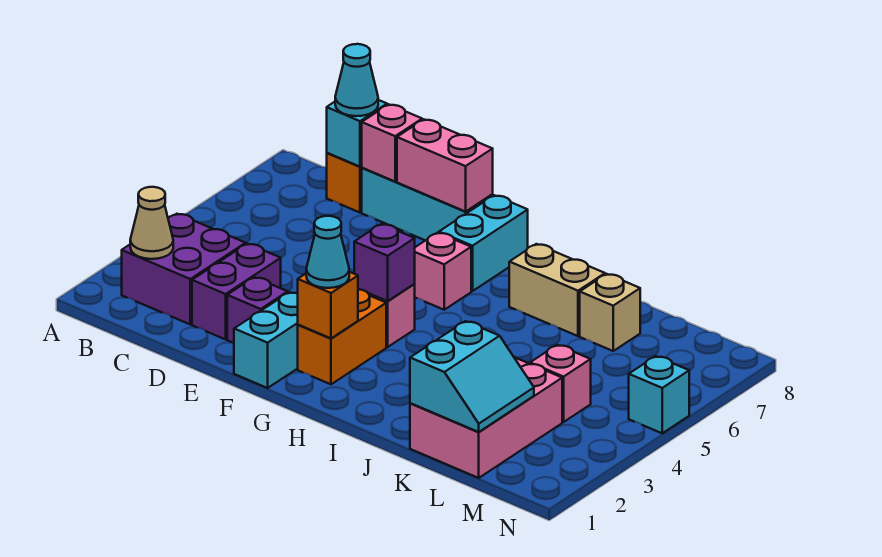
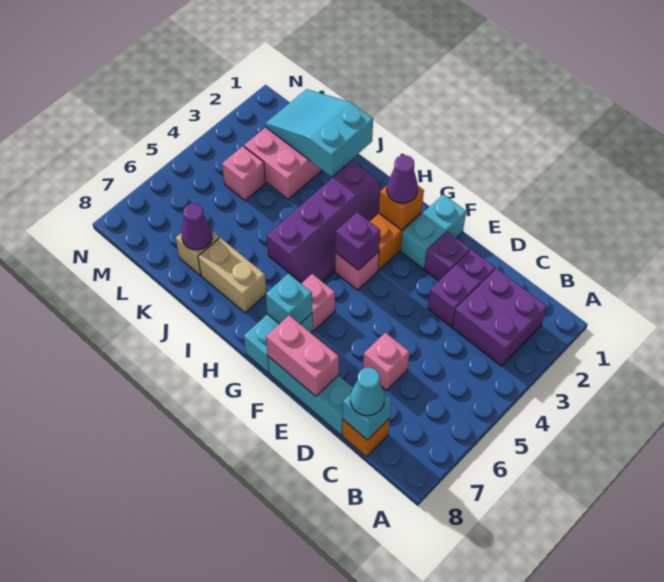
tan 1x1 cone [130,187,173,259] -> none
pink 1x1 brick [362,104,422,181] -> pink 1x1 brick moved to [363,333,409,390]
cyan 1x1 cone [306,216,349,288] -> purple 1x1 cone [387,155,418,203]
none -> purple 2x4 slope [267,161,382,283]
cyan 2x2 slope [410,321,534,432] -> cyan 2x3 slope [265,89,373,177]
none -> purple 1x1 cone [181,204,212,250]
cyan 1x1 brick [629,356,689,433] -> cyan 1x1 brick moved to [266,274,312,324]

